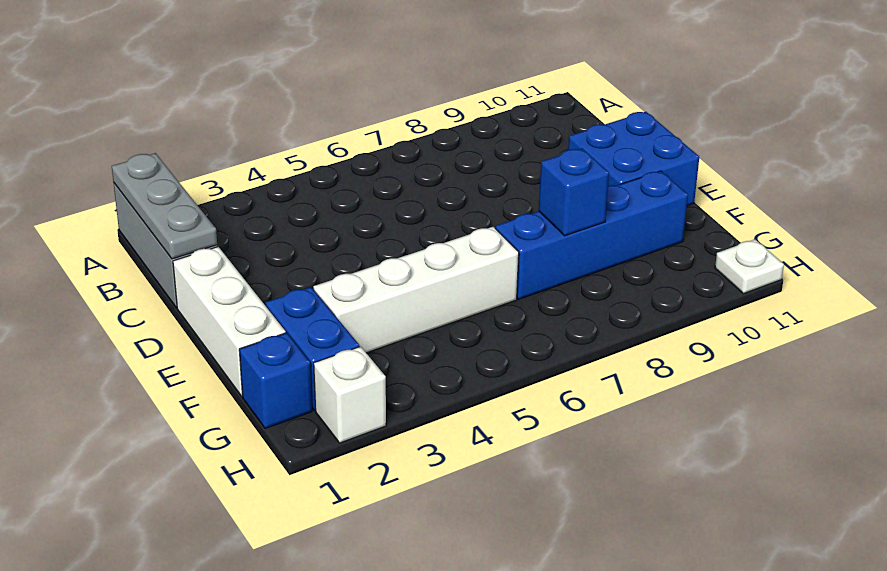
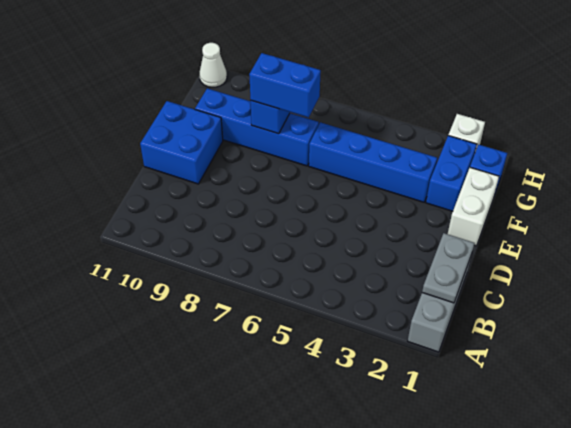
grey 1x3 plate [112,153,217,259] -> grey 1x2 plate [422,233,475,303]
white 1x3 brick [173,247,286,396] -> white 1x2 brick [448,168,499,246]
white 1x4 brick [313,227,519,353] -> blue 1x4 brick [309,122,437,202]
none -> blue 1x2 brick [249,53,321,118]
white 1x1 plate [715,239,784,294] -> white 1x1 cone [199,43,227,87]

